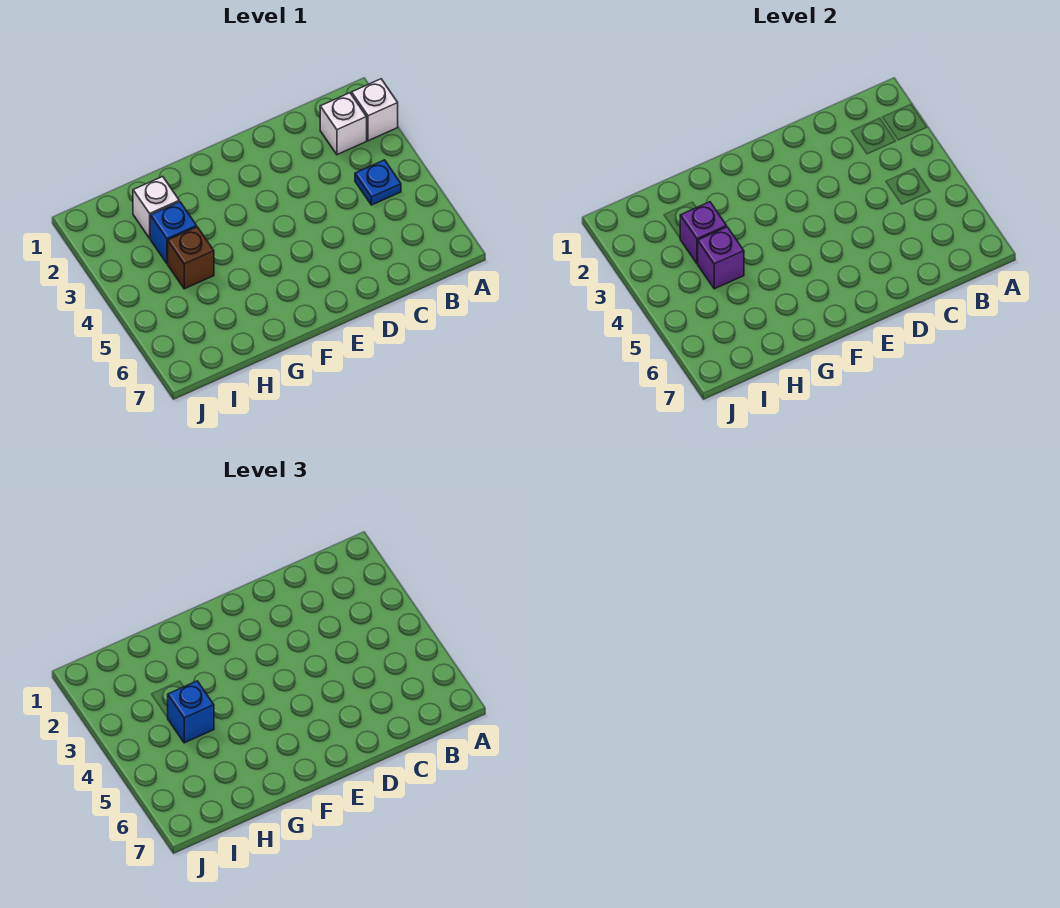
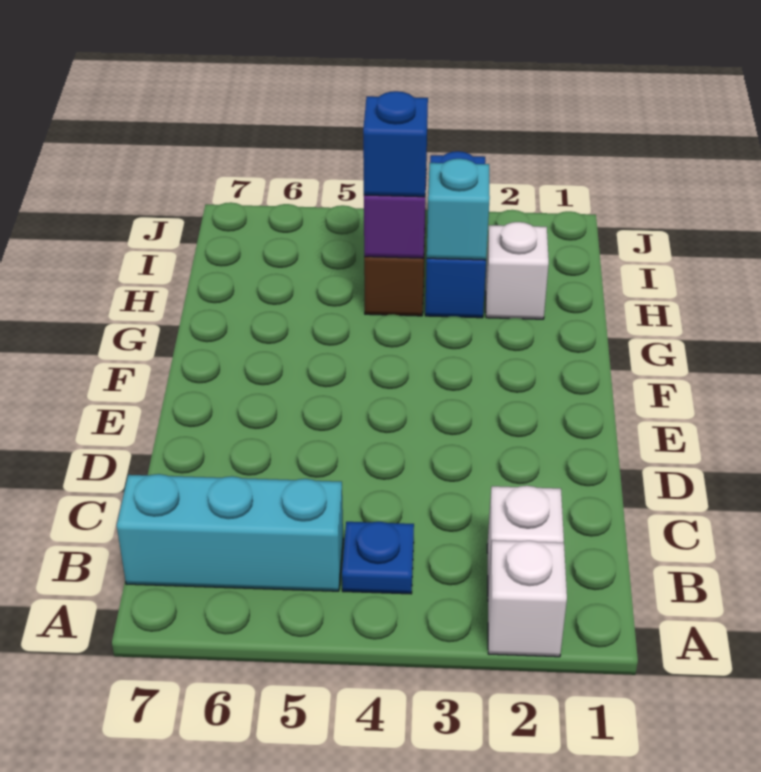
none -> cyan 1x3 brick [117,474,343,591]
blue 1x1 brick [150,202,197,264] -> blue 1x3 brick [425,151,486,318]
purple 1x1 brick [680,202,727,264] -> cyan 1x1 brick [427,159,490,260]

